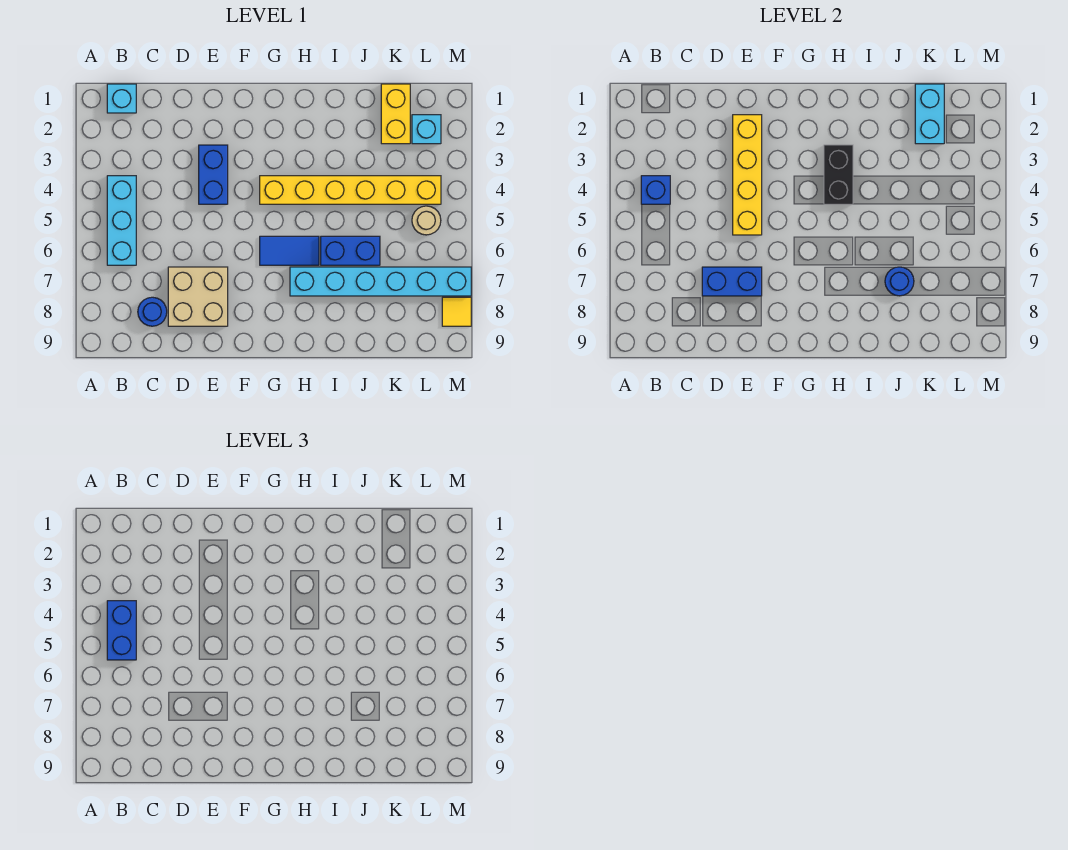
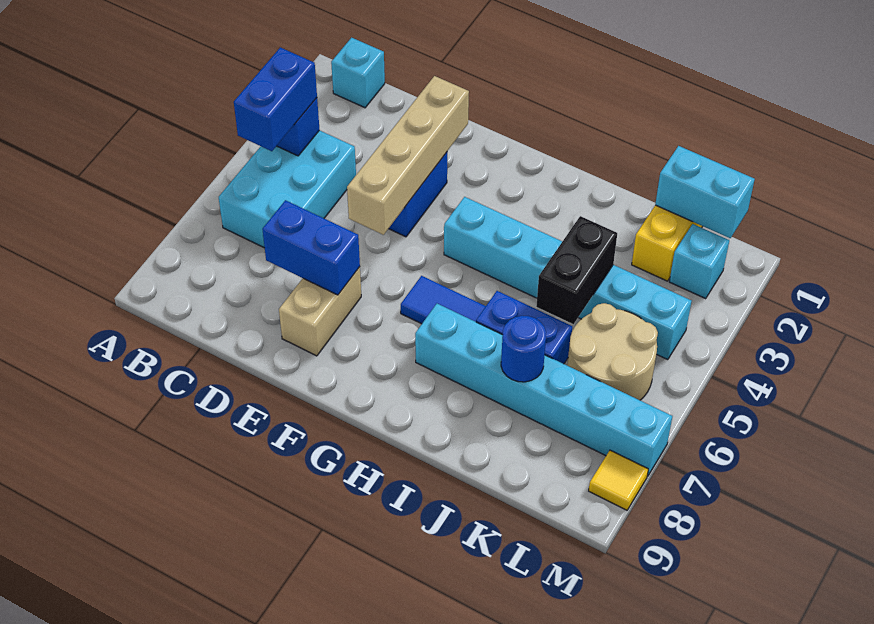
cyan 1x3 brick [107,176,136,265] -> cyan 2x3 brick [219,130,356,248]
blue 1x1 round brick [138,297,167,326] -> none
tan 2x2 brick [168,267,228,326] -> tan 1x2 brick [279,267,361,356]
yellow 1x4 brick [733,115,762,235] -> tan 1x4 brick [347,76,469,235]
yellow 1x6 brick [260,176,441,204] -> cyan 1x6 brick [444,197,692,360]
black 1x2 brick [824,145,853,204] -> black 1x2 brick moved to [536,216,617,324]
cyan 1x2 brick [915,84,944,144] -> cyan 1x2 brick turned to [655,146,755,238]
tan 1x1 round brick [412,206,441,235] -> tan 2x2 round brick [567,303,658,400]

